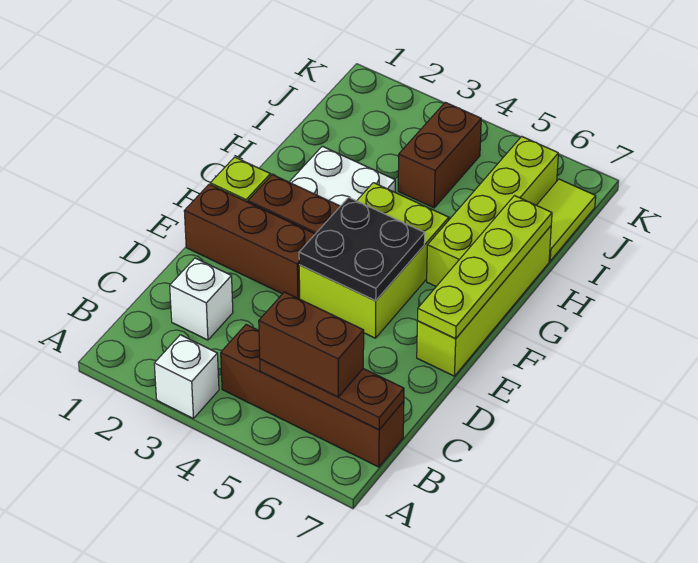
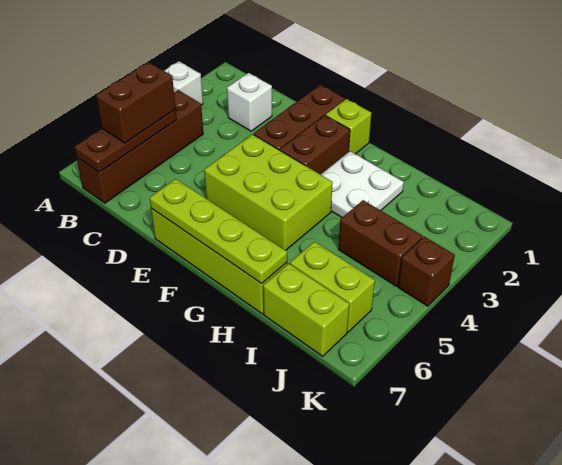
black 2x2 plate [299,197,425,301] -> none
lime 1x4 brick [427,137,558,286] -> lime 1x2 brick [290,242,375,332]
lime 1x2 tile [537,179,596,261] -> lime 1x2 brick [263,263,349,356]
none -> brown 1x1 brick [398,237,455,306]

